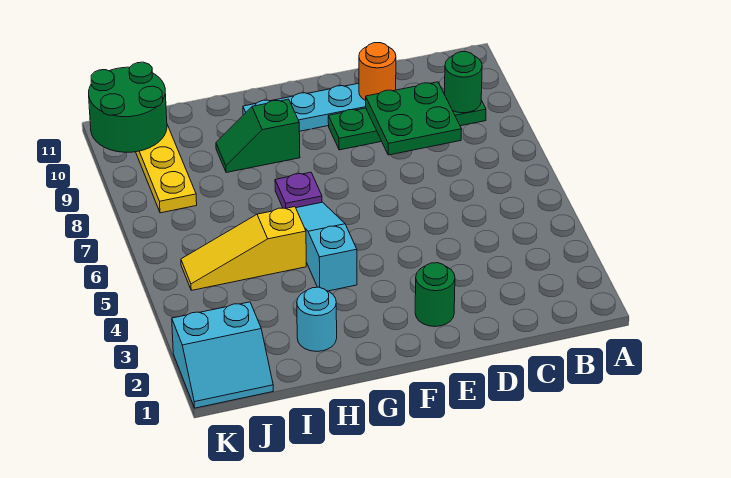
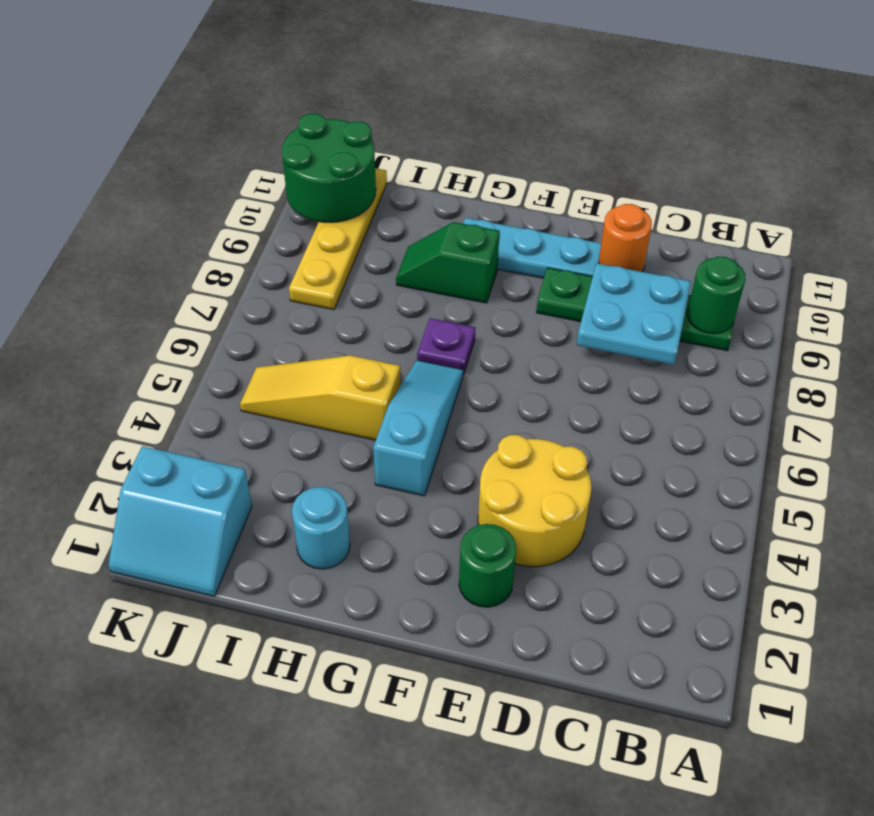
green 2x2 plate [366,82,462,155] -> cyan 2x2 plate [577,263,691,365]
none -> yellow 2x2 round brick [478,435,591,567]

